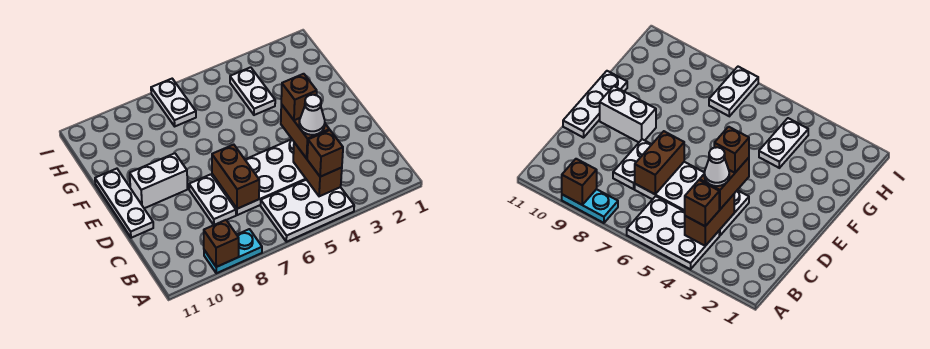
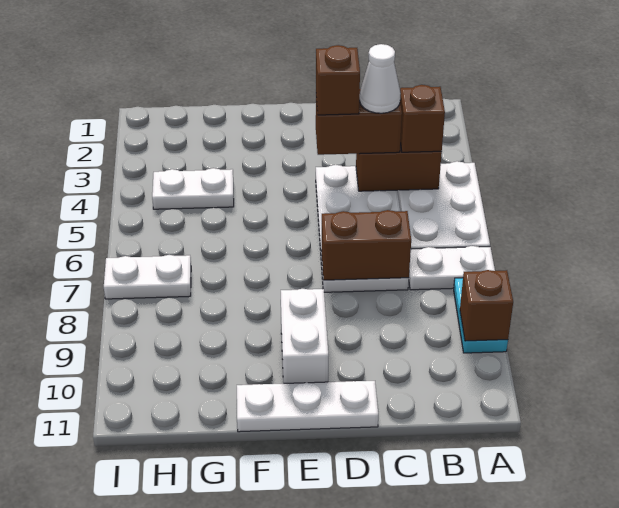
white 1x2 plate [189,174,236,225] -> white 1x2 plate moved to [409,246,495,290]

